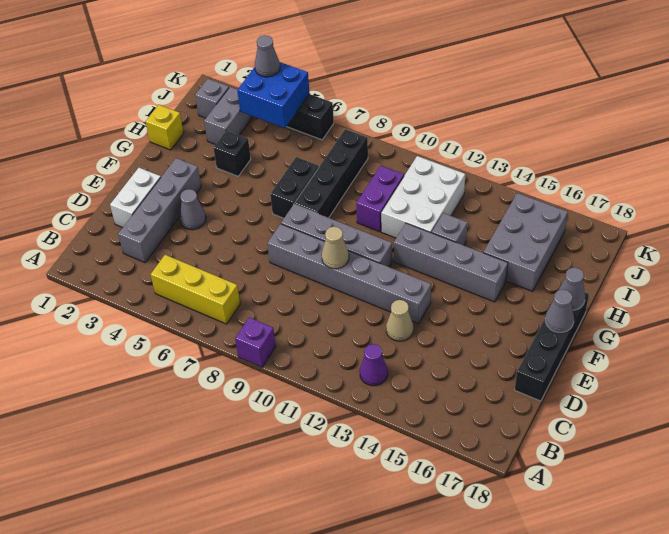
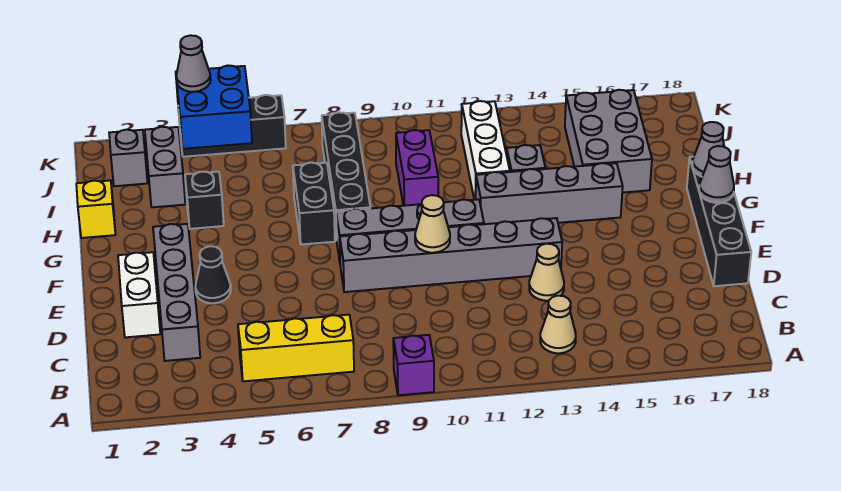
purple 1x1 cone [360,344,388,386] -> tan 1x1 cone [540,296,576,353]
grey 1x1 cone [180,189,206,230] -> black 1x1 cone [195,246,231,303]
white 2x3 brick [381,156,465,238] -> white 1x3 brick [461,101,510,200]

